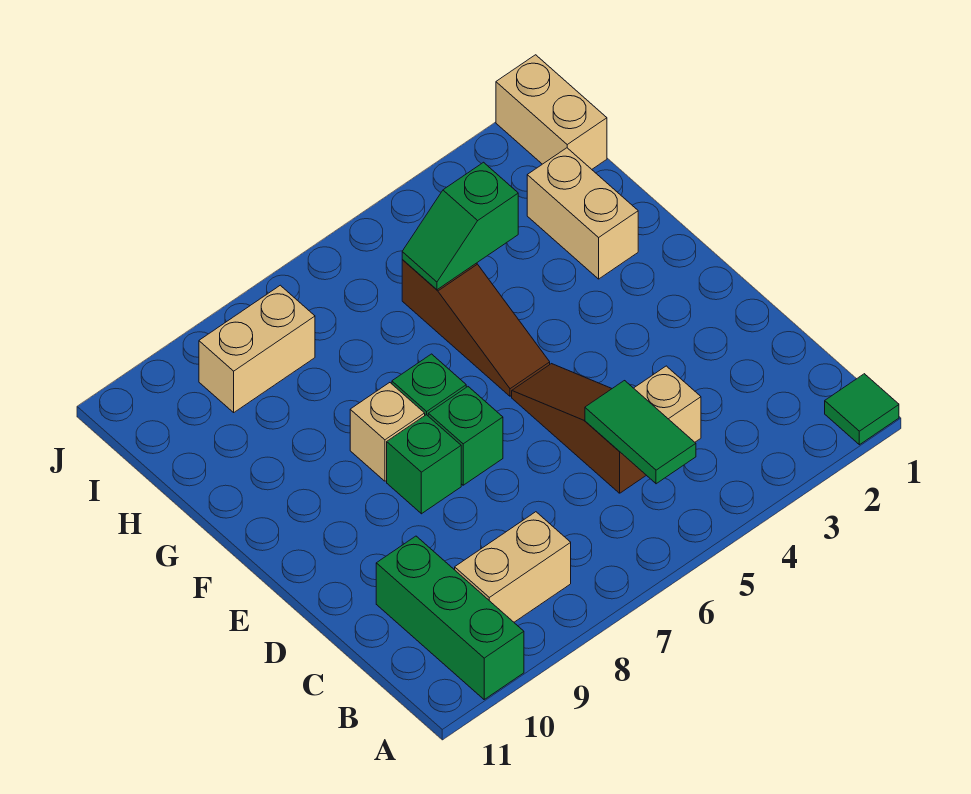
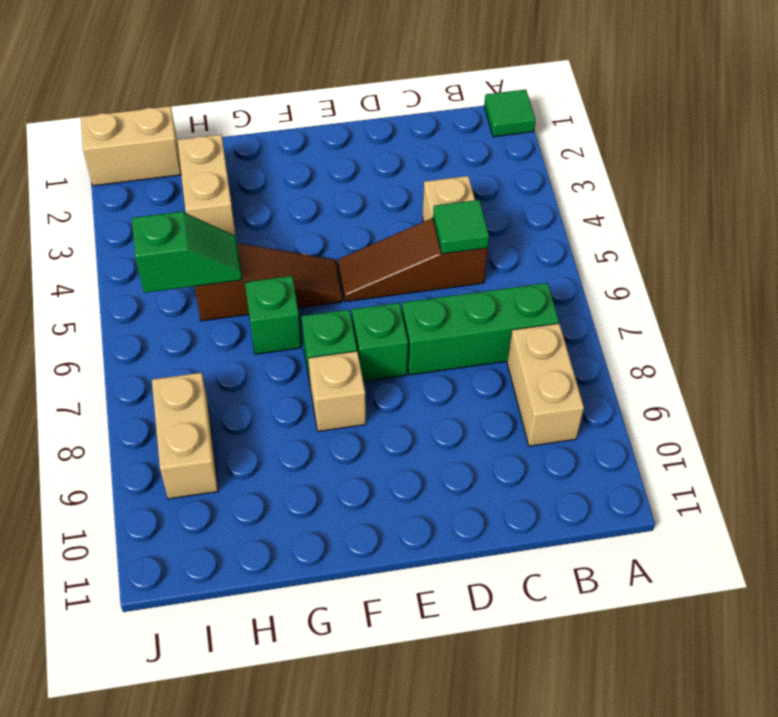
green 1x3 brick [376,536,524,699] -> green 1x3 brick moved to [402,283,559,375]
green 1x2 tile [585,381,696,484] -> green 1x1 tile [433,200,489,254]
green 1x1 brick [387,415,461,514] -> green 1x1 brick moved to [245,276,301,354]
tan 1x2 brick [527,148,638,279] -> tan 1x2 brick turned to [177,135,236,236]
green 1x2 slope [402,162,518,290] -> green 1x2 slope turned to [132,211,242,293]

